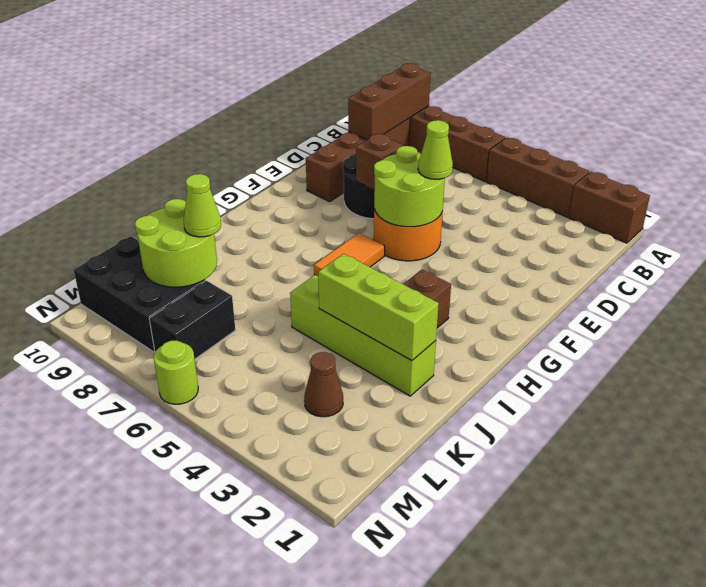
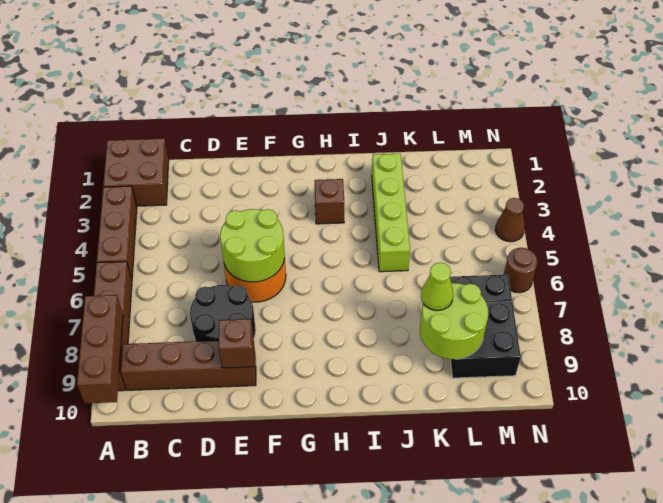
brown 1x2 brick [569,172,650,243] -> brown 2x2 brick [103,138,169,206]
brown 1x3 brick [348,63,431,140] -> brown 1x3 brick turned to [77,295,123,403]
lime 1x1 cone [418,120,453,179] -> none
brown 1x1 brick [356,134,403,190] -> brown 1x1 brick moved to [219,319,254,368]
orange 1x2 tile [314,233,385,276] -> none
lime 1x3 brick [318,254,439,361] -> none
brown 1x1 cone [304,352,343,417] -> brown 1x1 cone moved to [495,198,525,242]
black 2x3 brick [74,236,205,352] -> black 2x2 brick [450,302,521,378]
lime 1x1 round brick [154,341,198,404] -> brown 1x1 round brick [504,248,537,293]

